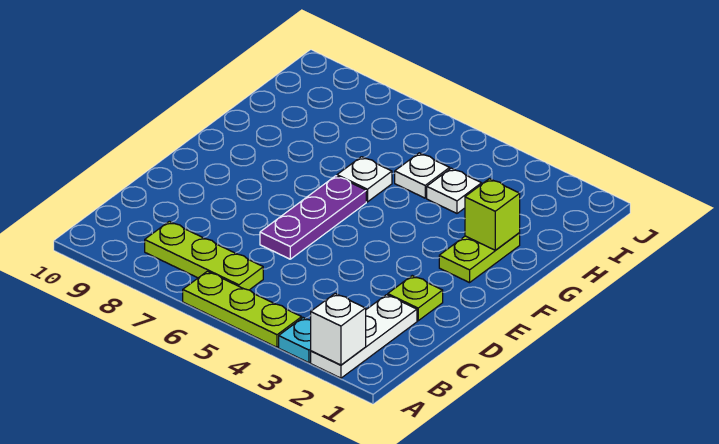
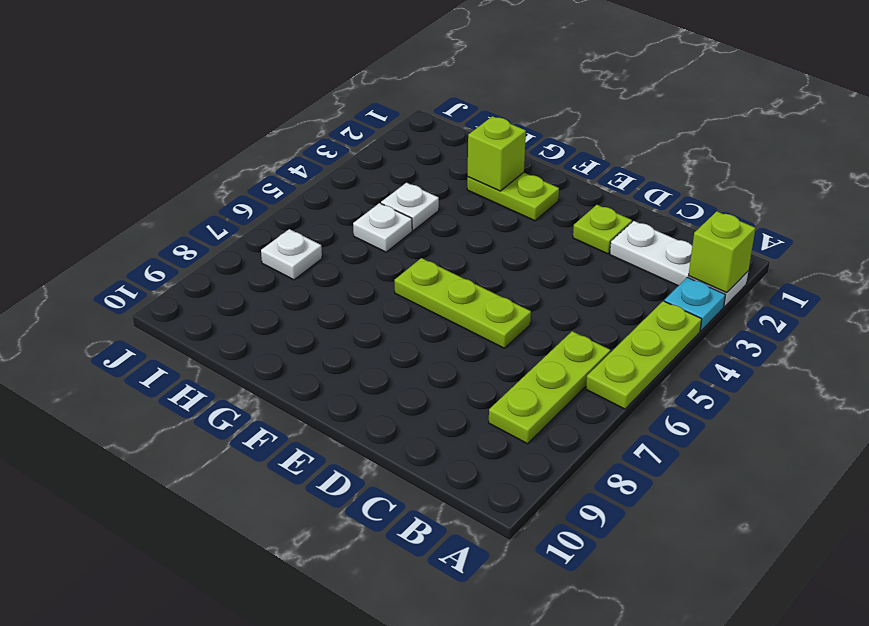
white 1x1 brick [311,294,366,365] -> lime 1x1 brick [689,211,756,293]
purple 1x3 plate [260,176,366,259] -> lime 1x3 plate [394,258,531,348]
white 1x1 plate [337,157,392,202] -> white 1x1 plate moved to [261,229,322,280]

